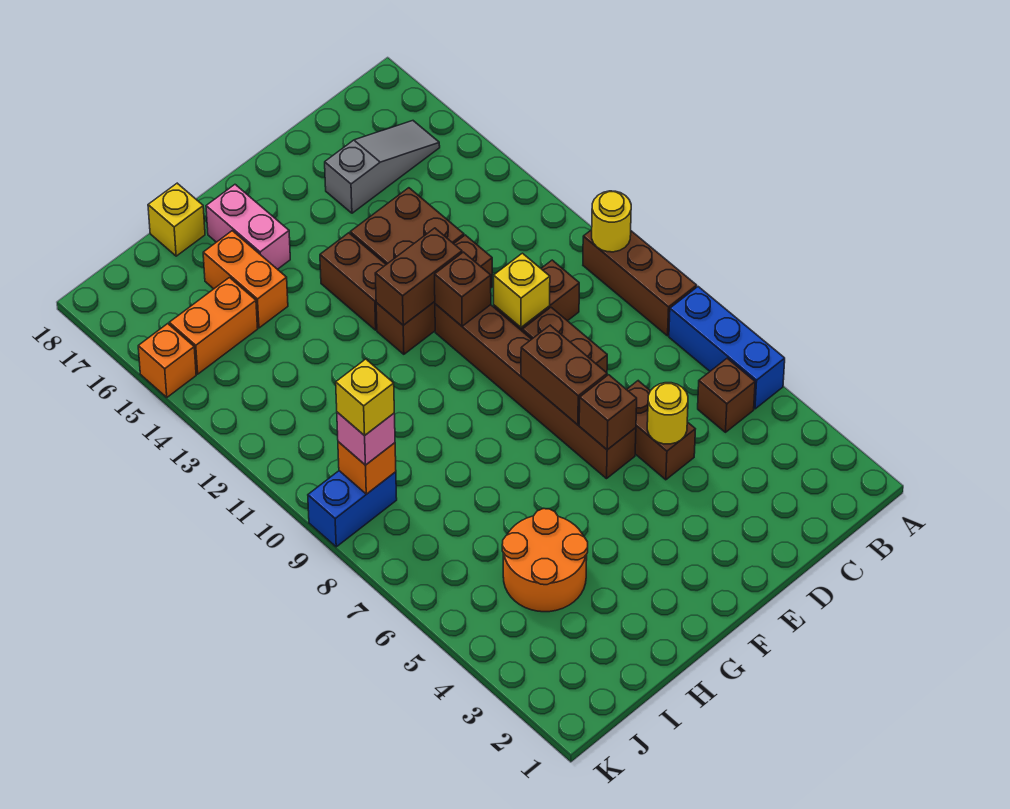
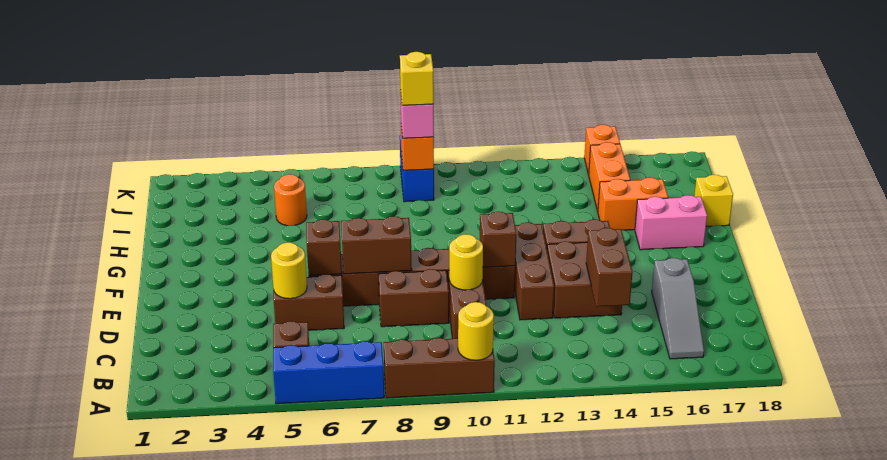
yellow 1x1 brick [494,253,550,327] -> yellow 1x1 round brick [449,234,483,290]
brown 1x2 brick [375,228,462,325] -> brown 1x2 brick moved to [586,228,632,307]
orange 2x2 round brick [502,509,588,612] -> orange 1x1 round brick [274,174,307,226]

